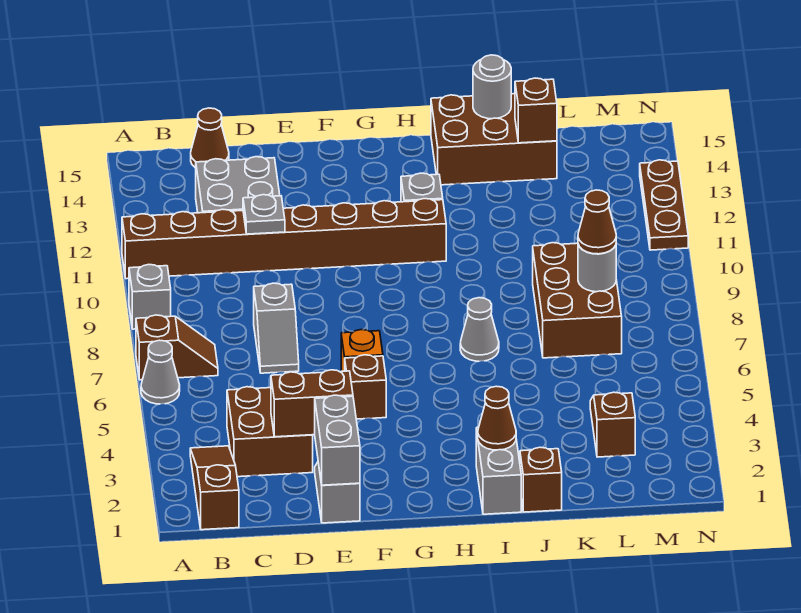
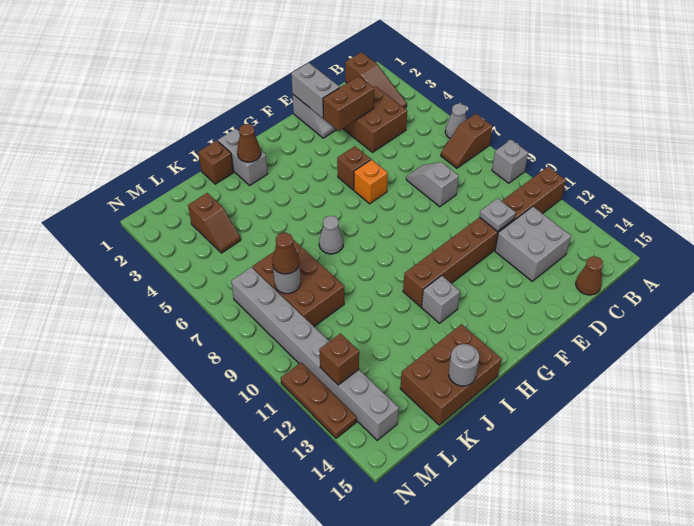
brown 1x1 brick [515,78,557,143] -> brown 1x1 brick moved to [319,334,359,385]
none -> grey 1x8 brick [231,267,399,440]

